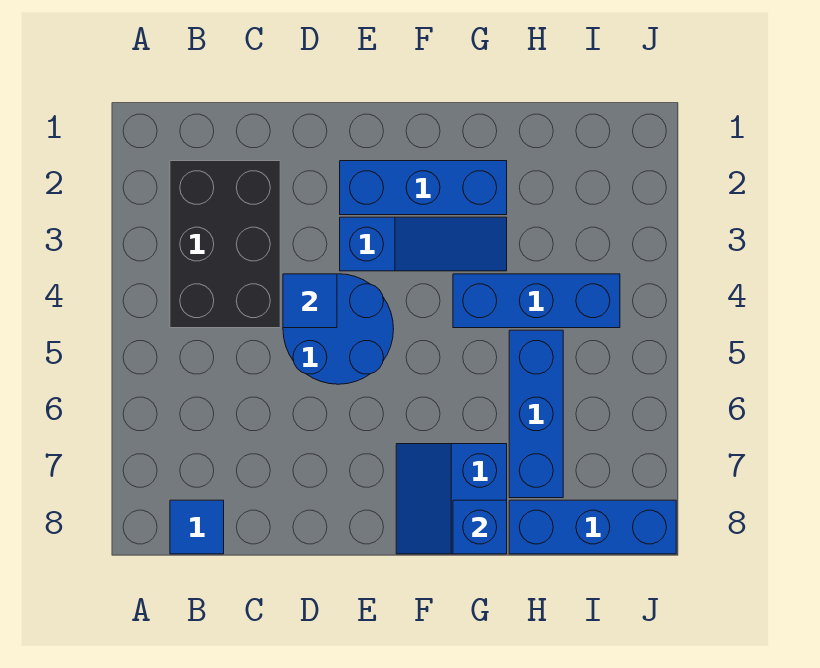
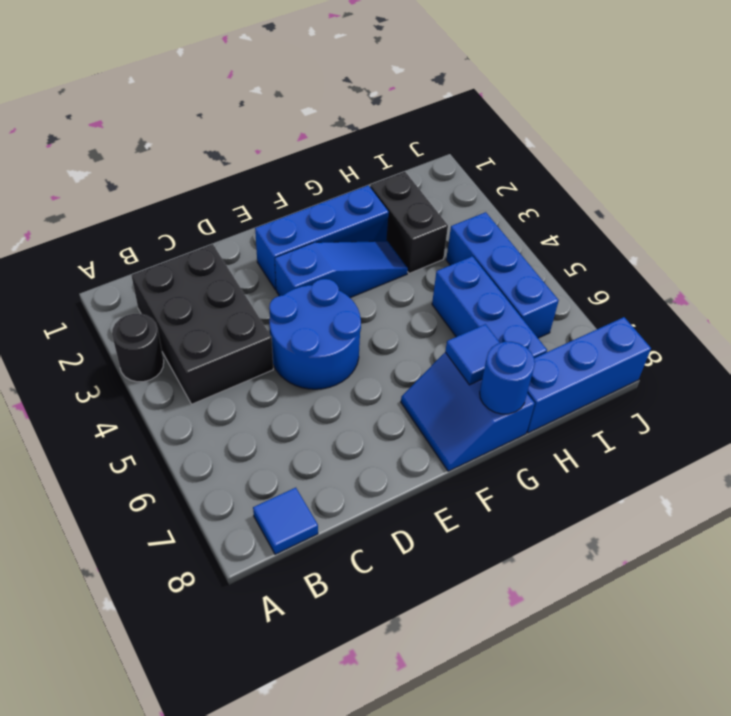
none -> black 1x1 round brick [112,314,164,382]
blue 1x1 tile [283,274,337,328] -> blue 1x1 tile moved to [445,324,500,385]
blue 1x3 brick [453,274,620,328] -> blue 1x3 brick turned to [446,212,559,338]
blue 1x1 brick [453,500,507,554] -> blue 1x1 round brick [480,342,535,414]
none -> black 1x2 brick [370,172,448,273]

